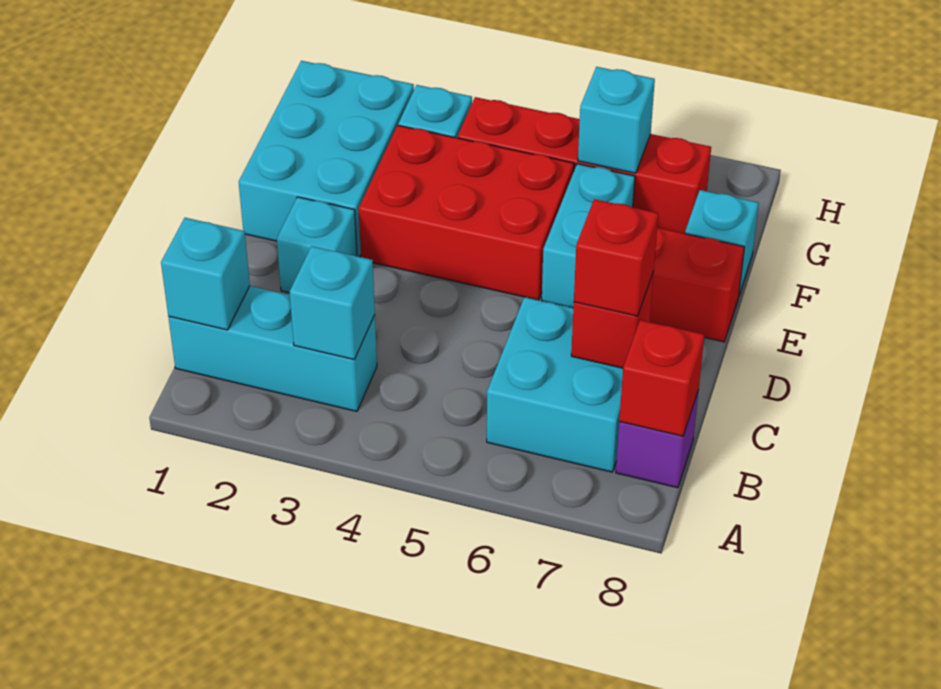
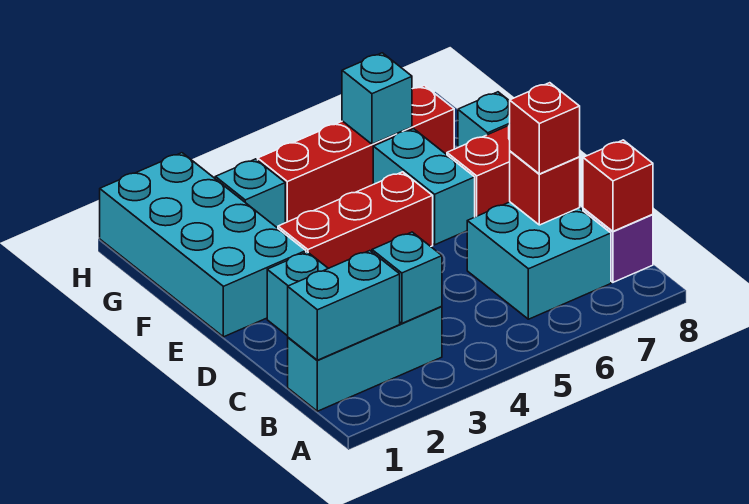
cyan 1x1 brick [161,218,250,330] -> cyan 1x2 brick [288,251,400,360]
cyan 2x3 brick [239,61,414,257] -> cyan 2x4 brick [100,153,306,337]
red 2x3 brick [359,126,574,300] -> red 1x3 brick [278,172,433,268]

